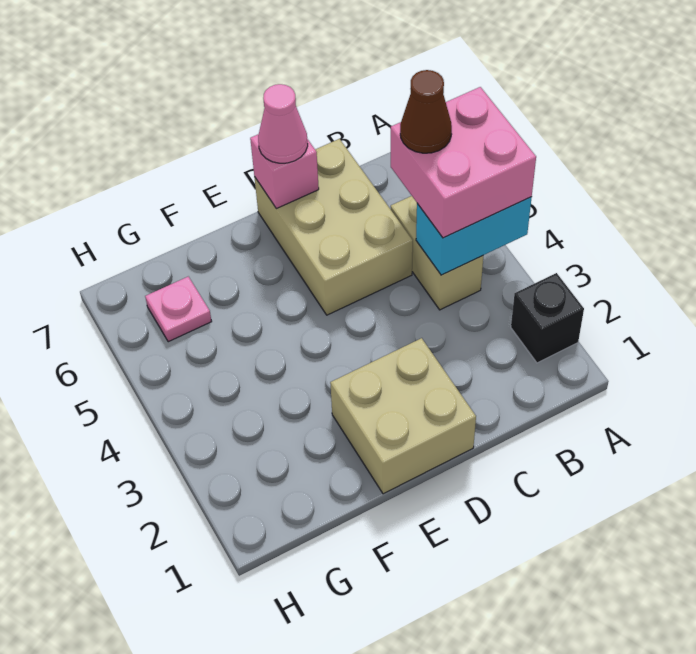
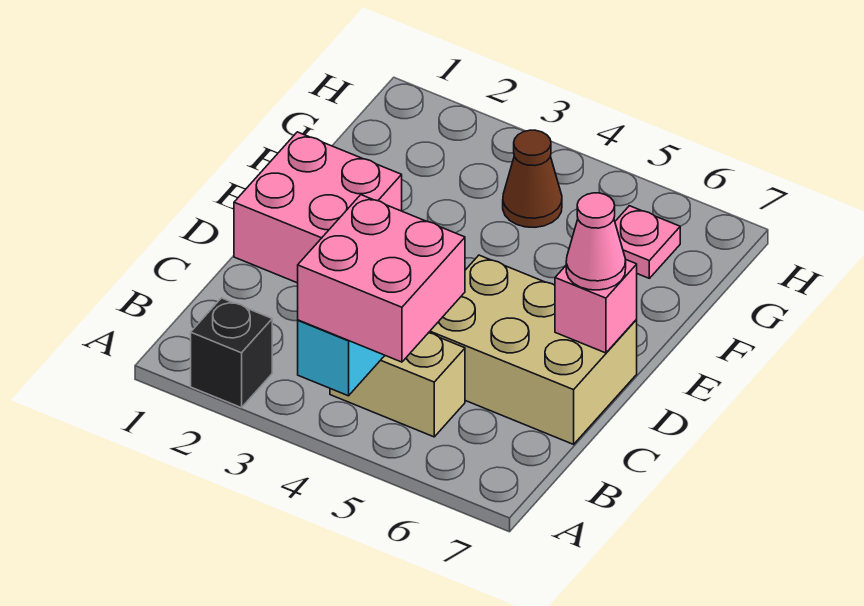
brown 1x1 cone [400,70,452,153] -> brown 1x1 cone moved to [503,130,562,227]
tan 2x2 brick [330,338,476,494] -> pink 2x2 brick [234,132,402,283]

